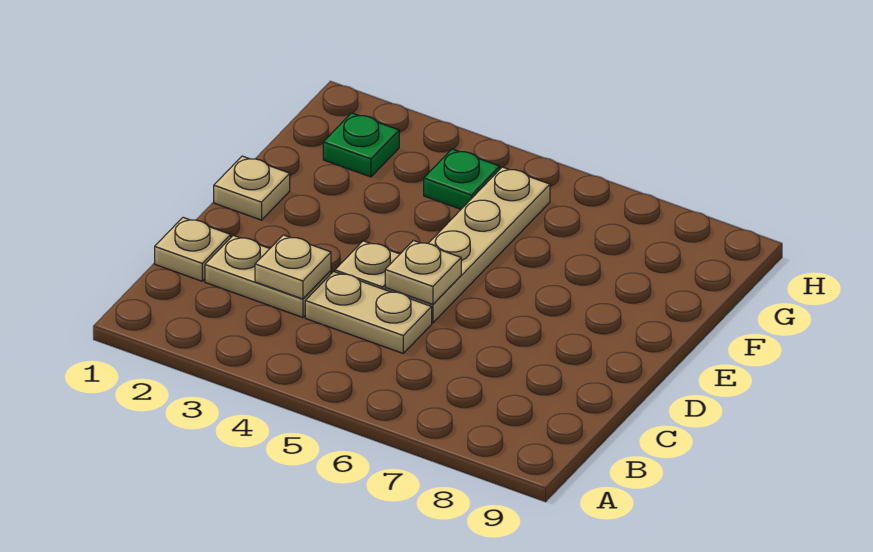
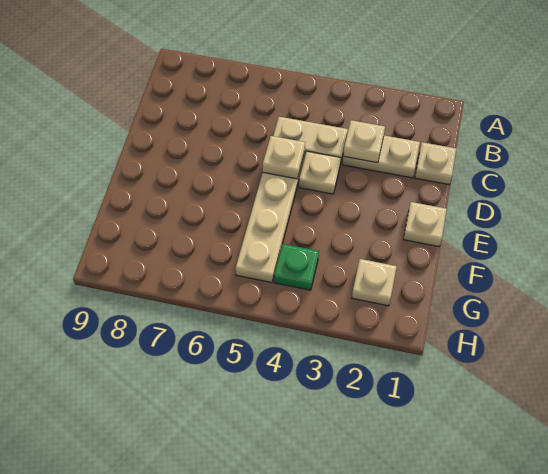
green 1x1 plate [323,113,399,177] -> tan 1x1 plate [352,259,397,306]

